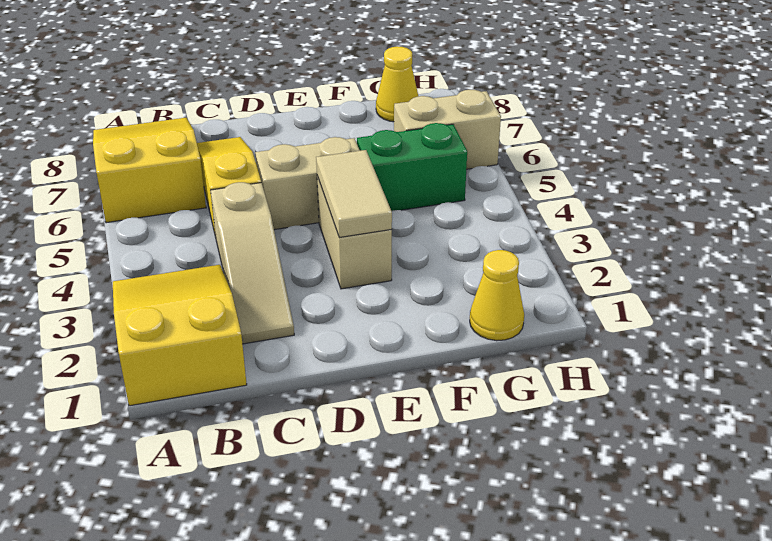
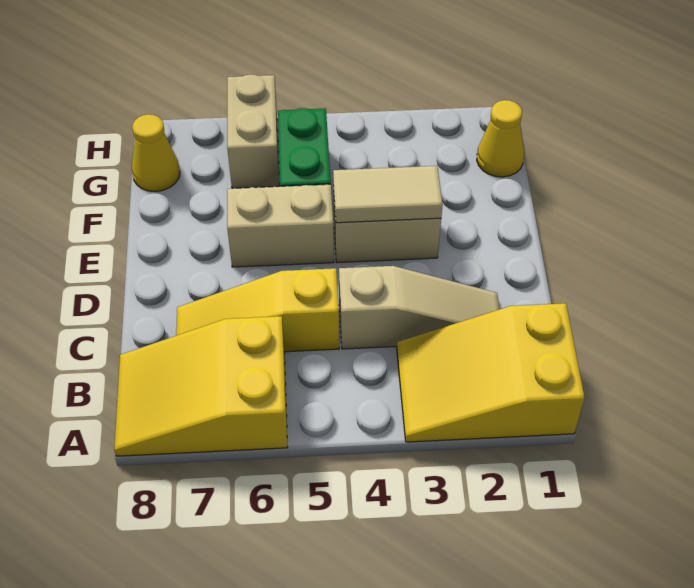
tan 1x2 brick [255,137,360,230] -> tan 1x2 brick turned to [227,184,334,267]

